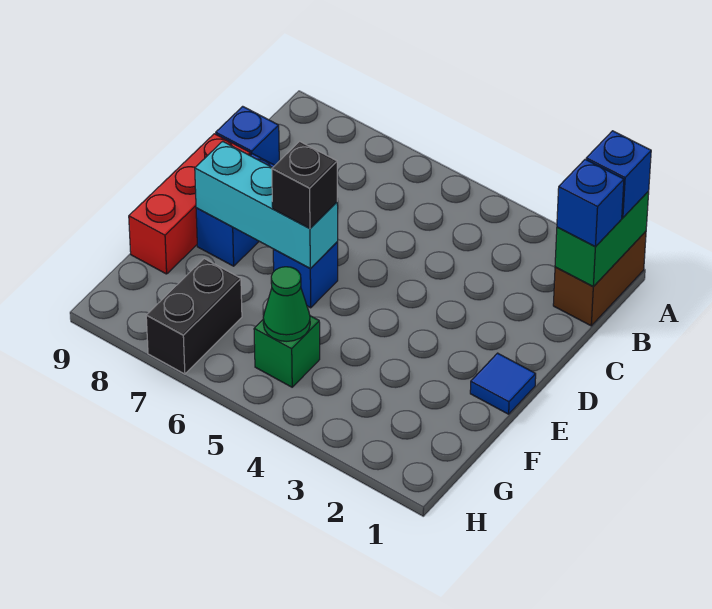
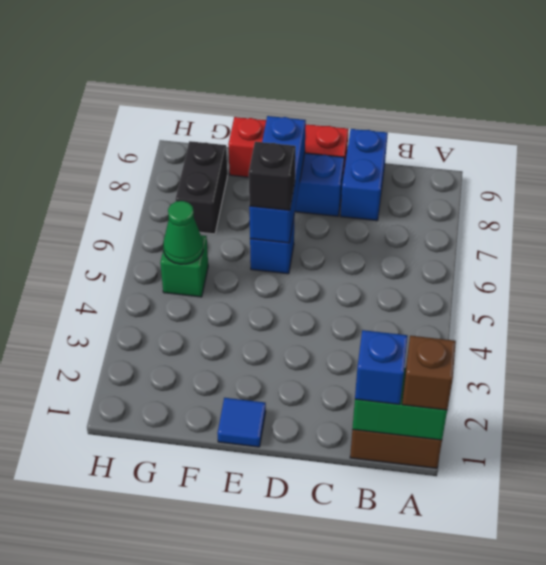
blue 1x1 brick [586,131,651,218] -> brown 1x1 brick [402,336,456,410]
blue 1x1 brick [216,106,279,165] -> blue 1x2 brick [340,129,388,221]
cyan 1x3 brick [195,141,338,269] -> blue 1x3 brick [249,116,306,243]
black 1x2 brick [146,259,242,374] -> black 1x2 brick turned to [175,141,227,234]

